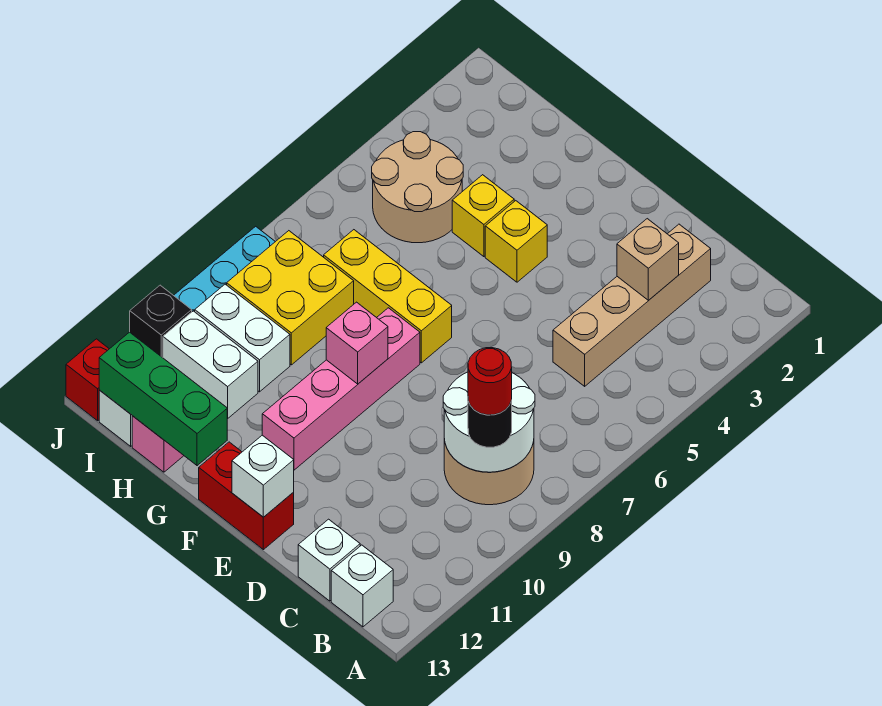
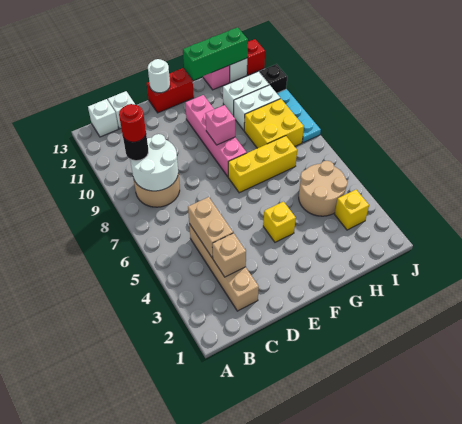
none -> tan 1x2 brick [188,197,233,258]
white 1x1 brick [232,435,294,517] -> white 1x1 round brick [148,59,170,93]
yellow 1x1 brick [452,175,514,257] -> yellow 1x1 brick moved to [335,190,369,230]

